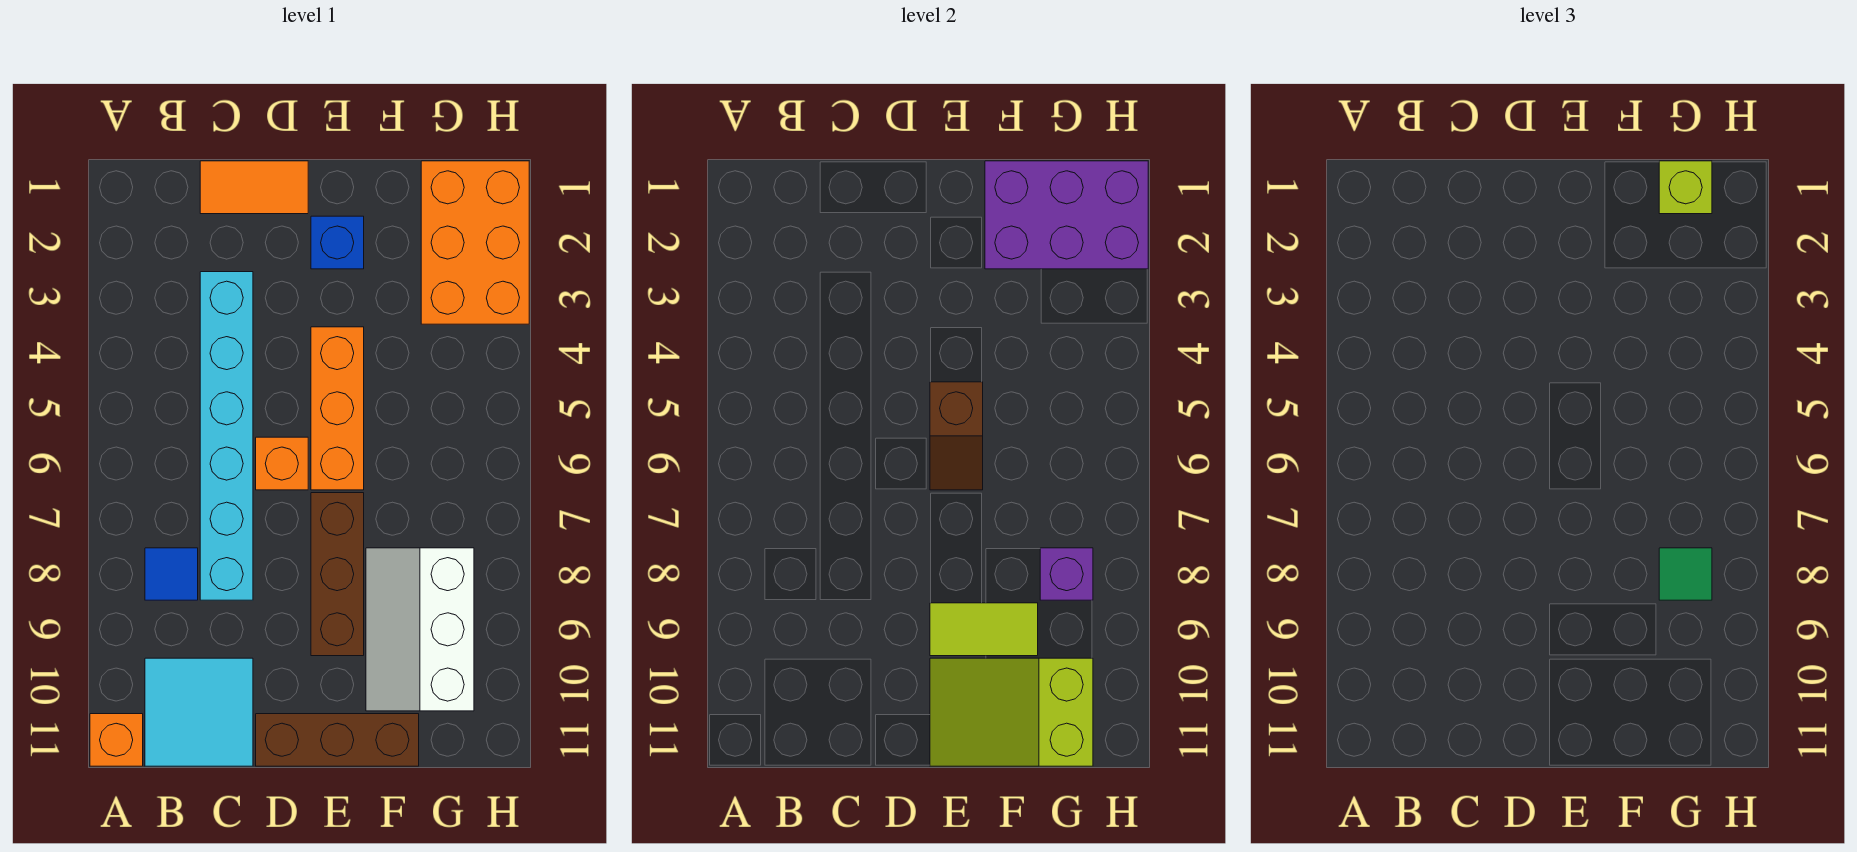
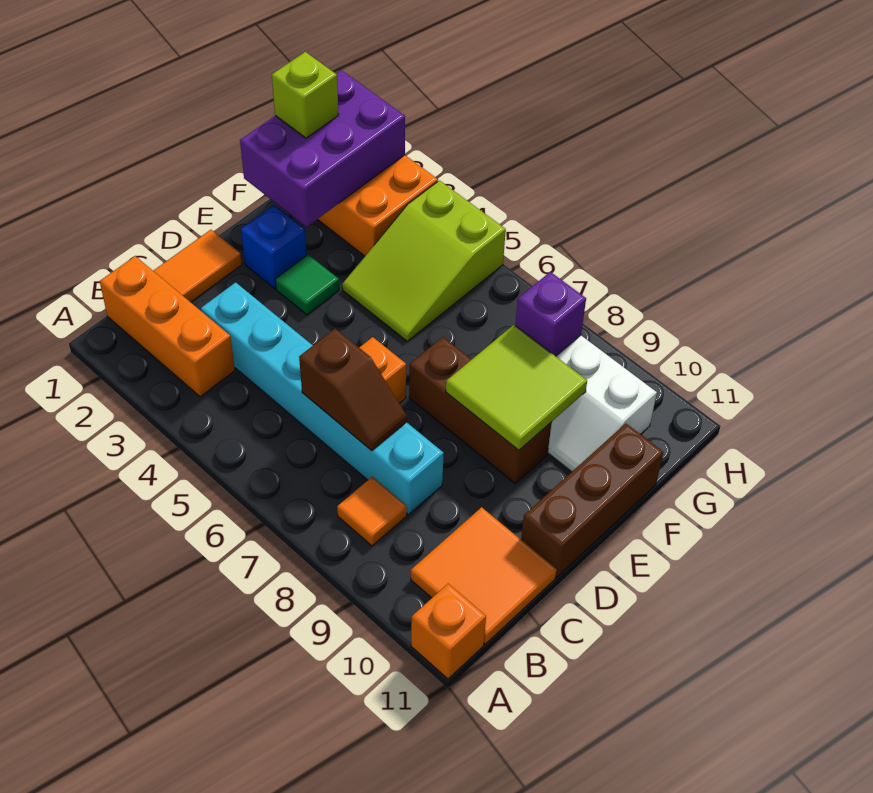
blue 1x1 tile [145,548,198,600] -> orange 1x1 tile [337,477,407,546]
cyan 2x2 tile [145,658,253,766] -> orange 2x2 tile [411,507,557,644]
orange 1x3 brick [311,327,364,490] -> orange 1x3 brick moved to [100,256,235,397]
brown 1x2 slope [930,382,983,490] -> brown 1x2 slope moved to [299,329,407,451]
lime 1x2 tile [930,603,1038,656] -> lime 2x2 tile [446,325,587,450]
lime 2x3 slope [930,658,1093,766] -> lime 2x3 slope moved to [342,181,506,341]
green 1x1 tile [1659,548,1712,600] -> green 1x1 tile moved to [275,255,339,315]

